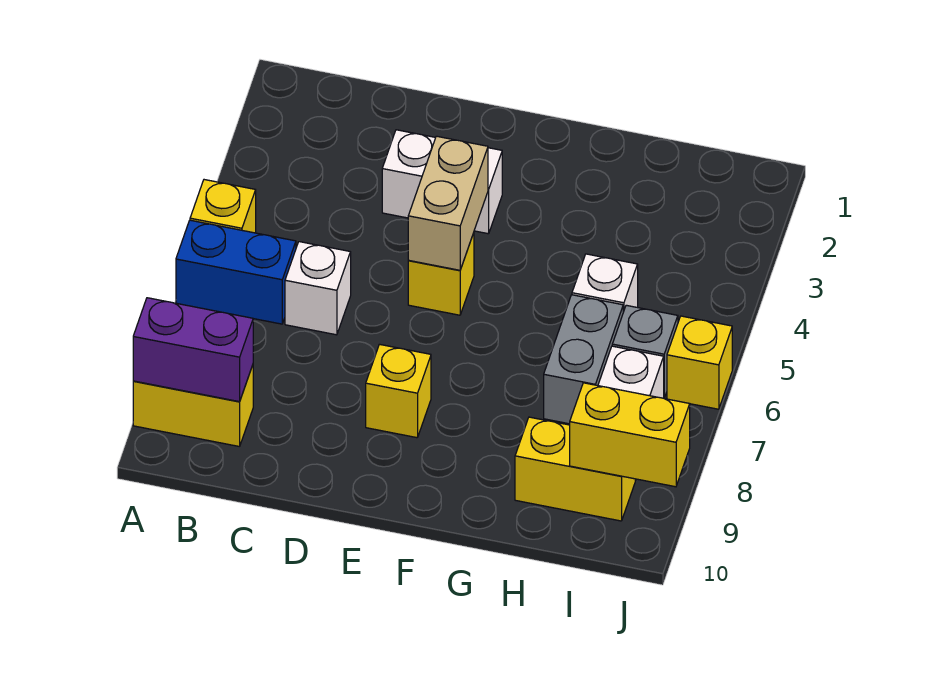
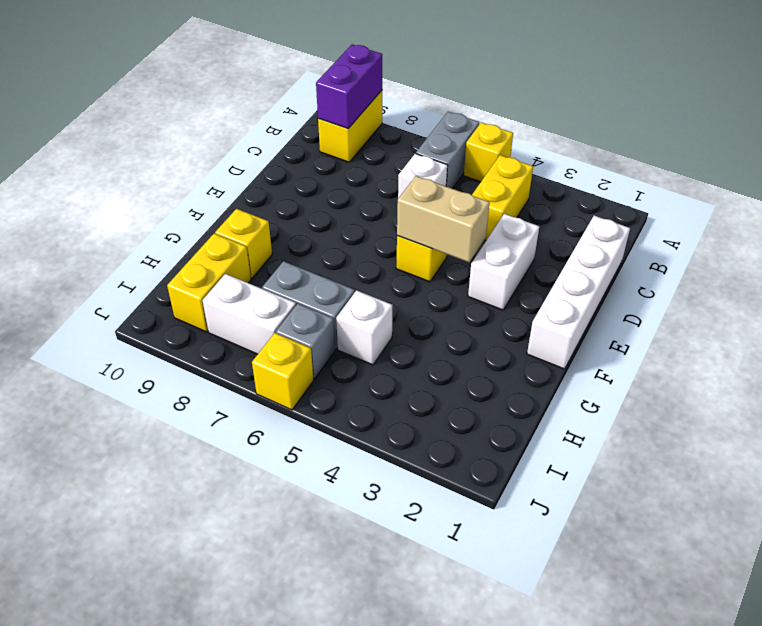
blue 1x2 brick [176,220,296,324] -> grey 1x2 brick [416,112,479,189]
none -> white 1x4 brick [527,216,630,369]
yellow 1x1 brick [366,344,431,438] -> yellow 1x1 brick moved to [215,209,272,278]
yellow 1x2 brick [570,383,690,487] -> yellow 1x2 brick moved to [472,155,533,240]

